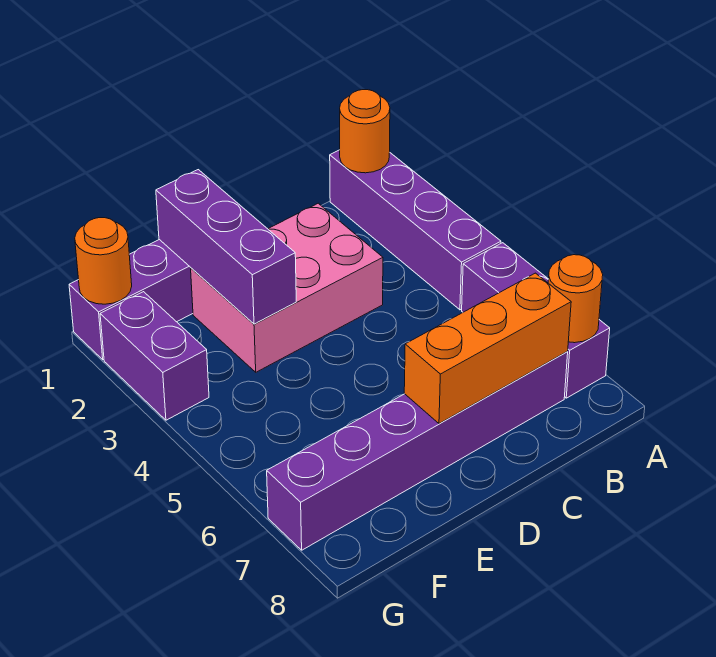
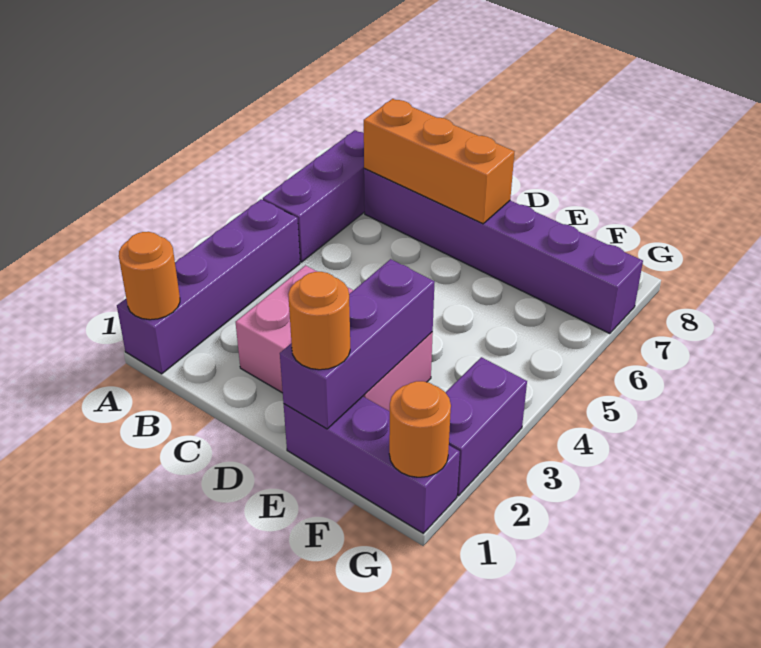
orange 1x1 round brick [548,255,603,343] -> orange 1x1 round brick moved to [288,272,350,370]

